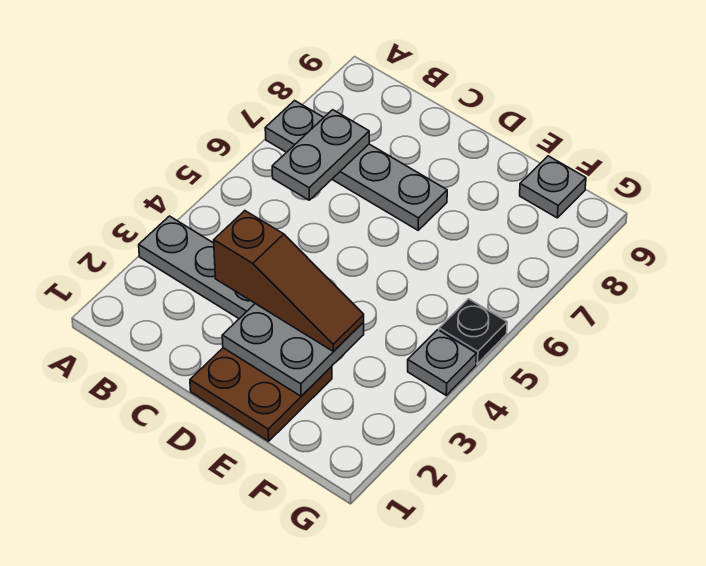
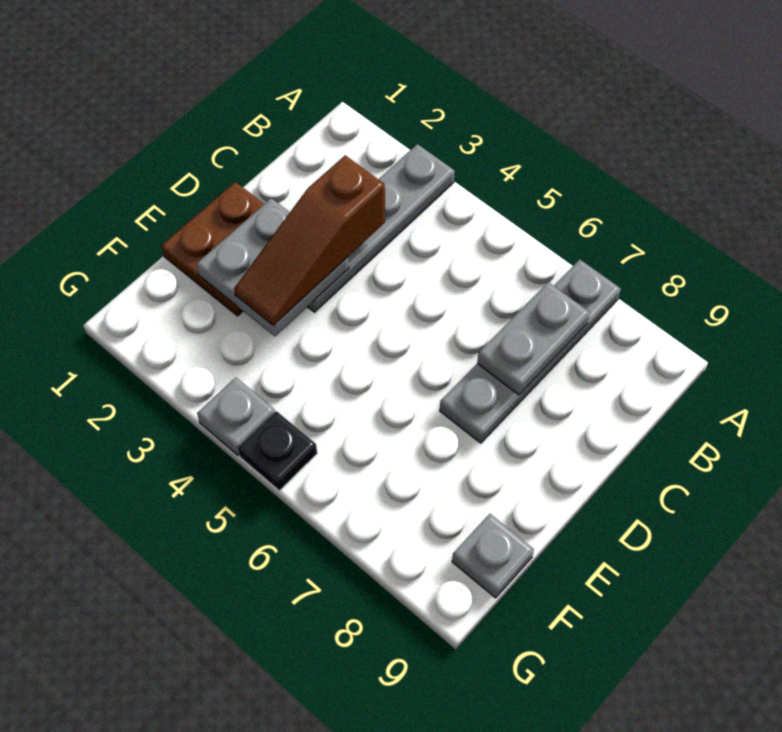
grey 1x2 plate [272,110,369,200] -> grey 1x2 plate turned to [477,282,590,395]

